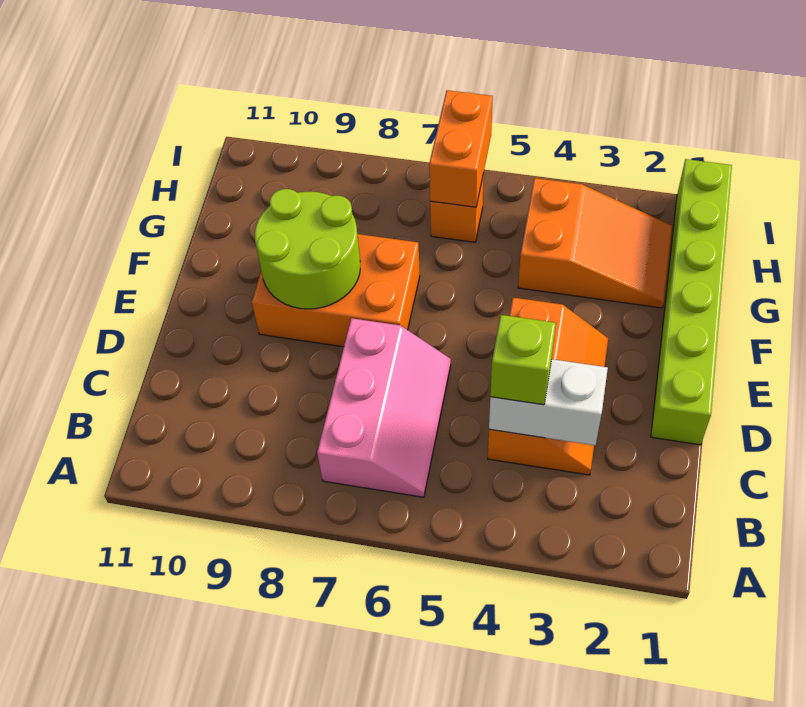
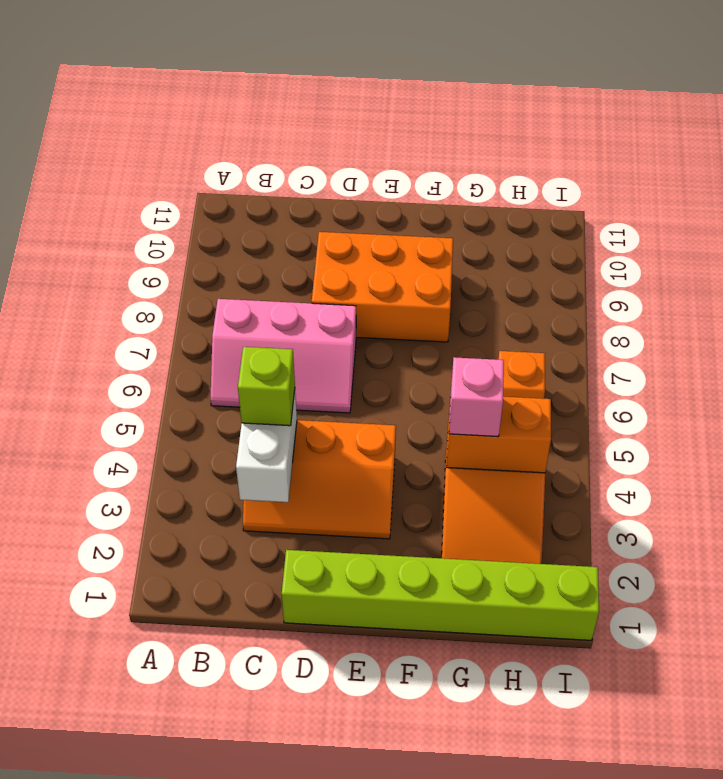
orange 2x3 brick [252,234,420,347] -> orange 2x3 brick turned to [312,232,453,342]
lime 2x2 round brick [255,189,360,309] -> none
none -> pink 1x1 brick [449,357,504,437]
orange 1x2 brick [429,90,493,207] -> orange 1x2 brick moved to [446,396,551,473]

